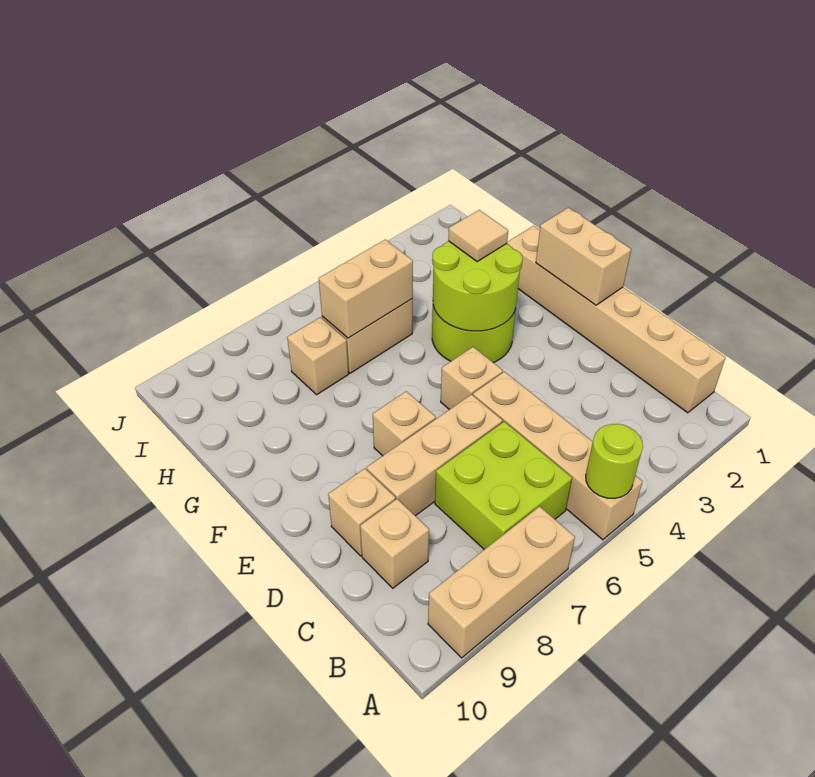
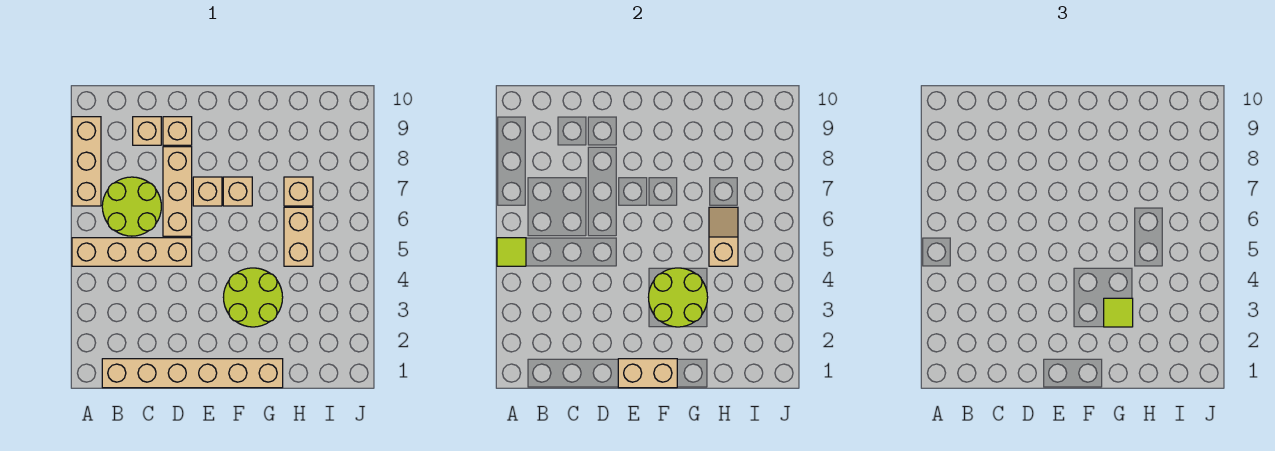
lime 1x1 round brick [586,424,643,499] -> lime 1x1 tile [497,238,526,266]
lime 2x2 brick [435,422,572,550] -> lime 2x2 round brick [102,177,161,236]
tan 1x1 brick [441,347,503,410] -> tan 1x1 brick moved to [223,177,252,206]
tan 1x1 tile [448,210,508,262] -> lime 1x1 tile [1104,298,1133,327]
tan 1x2 brick [319,240,413,338] -> tan 1x2 slope [709,207,738,266]

